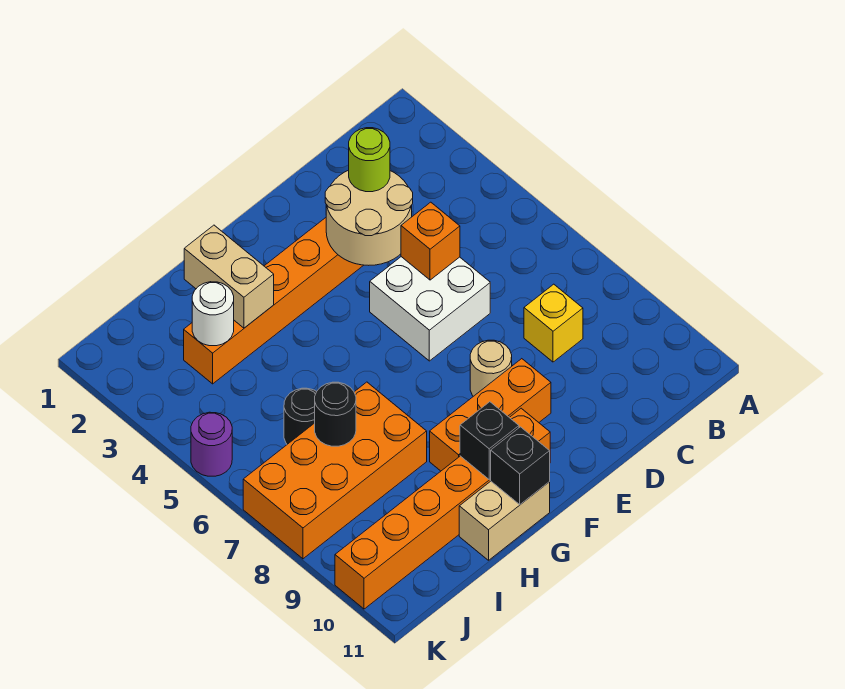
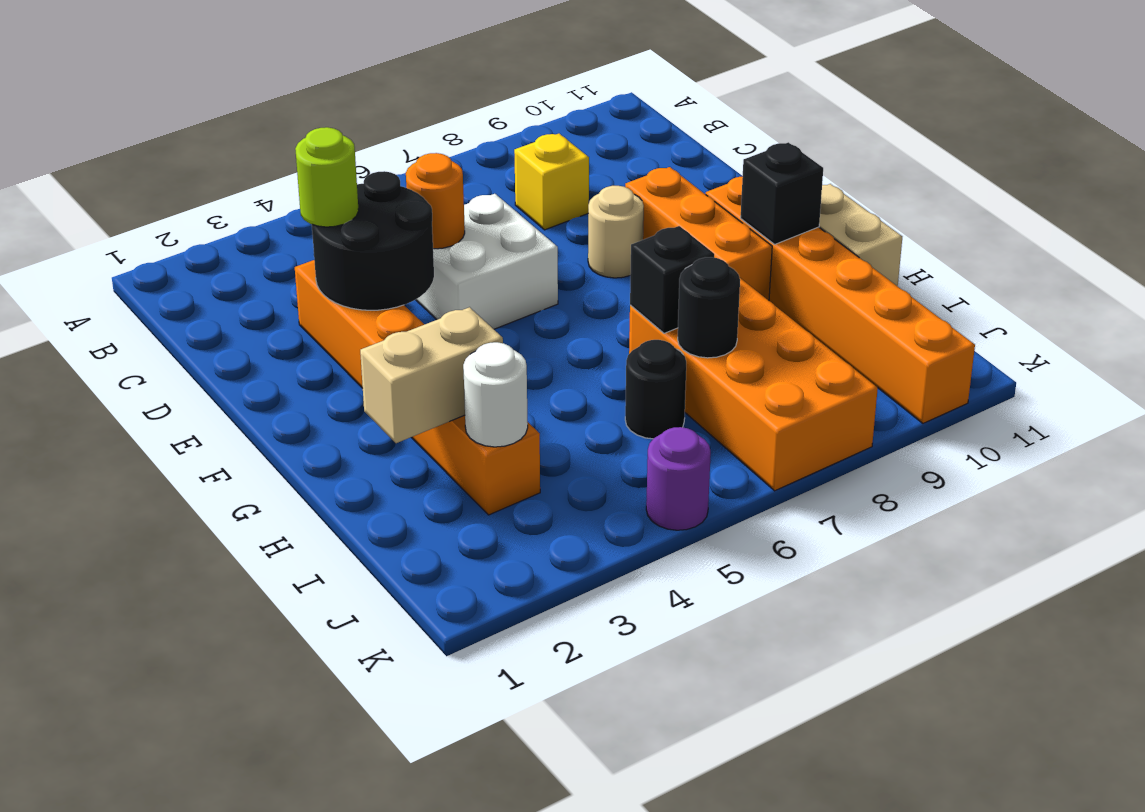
tan 2x2 round brick [325,170,413,265] -> black 2x2 round brick [312,171,434,310]
orange 1x1 brick [401,202,460,280] -> orange 1x1 round brick [406,153,465,249]
black 1x1 brick [491,427,550,505] -> black 1x1 brick moved to [630,226,714,333]

